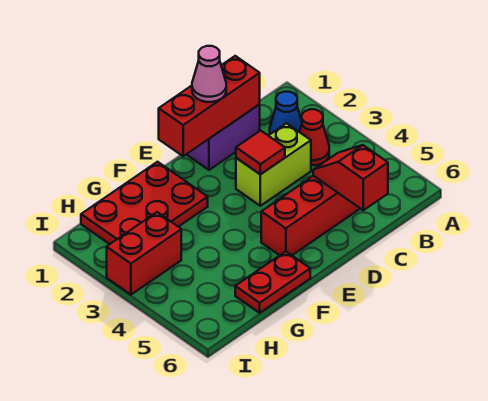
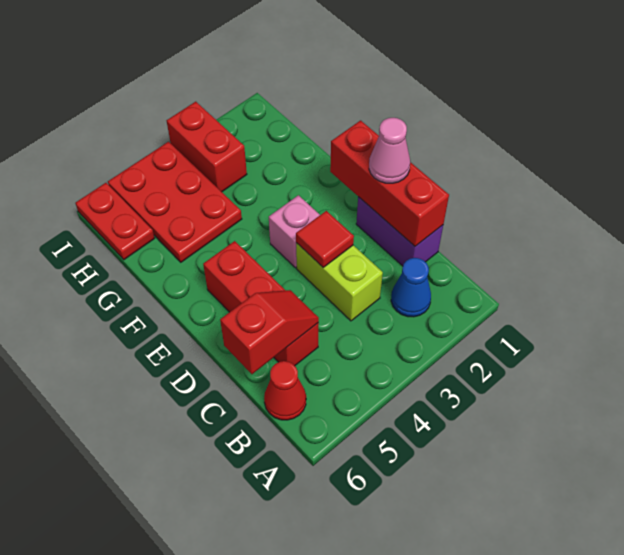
red 1x1 cone [300,109,329,165] -> red 1x1 cone moved to [264,361,306,420]
none -> pink 1x1 brick [269,195,320,268]
red 2x3 plate [81,162,208,244] -> red 2x3 plate moved to [108,142,242,262]
red 1x2 plate [235,251,310,313] -> red 1x2 plate moved to [75,183,155,260]

